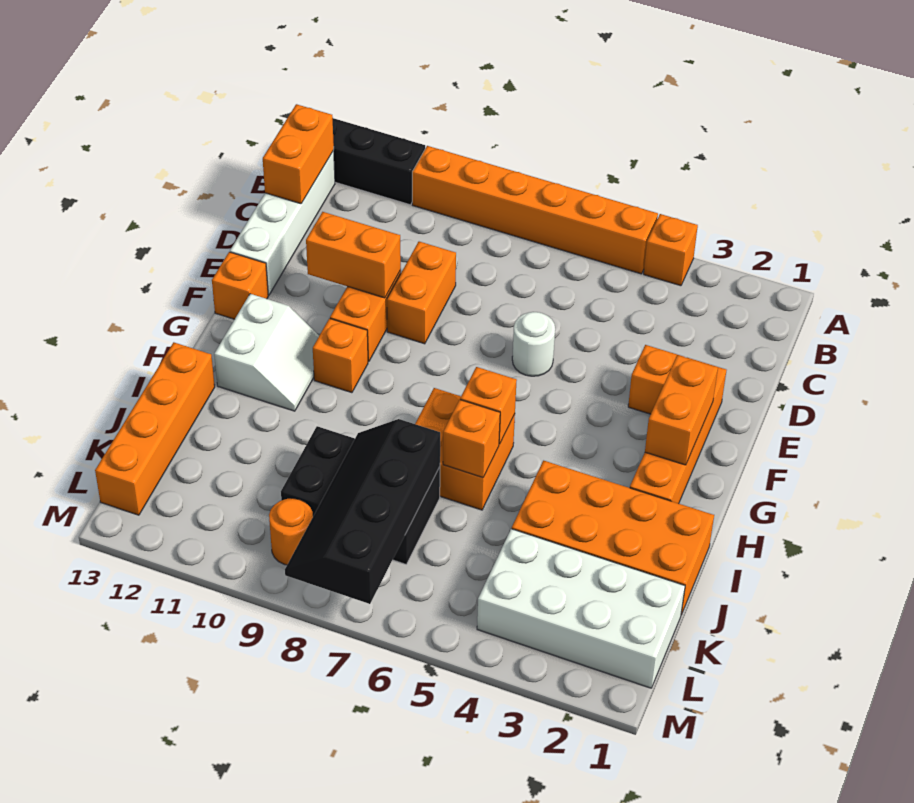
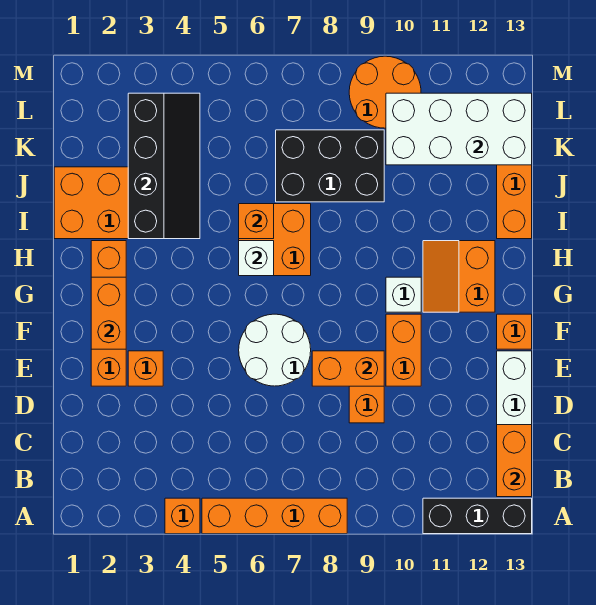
orange 1x6 brick [412,146,658,274] -> orange 1x4 brick [202,498,347,534]
white 1x1 round brick [512,312,555,376] -> white 2x2 round brick [239,314,311,386]
orange 1x2 brick [306,212,401,298] -> orange 1x2 brick moved to [312,351,384,386]
orange 1x1 brick [313,318,368,393] -> white 1x1 brick [386,277,421,312]
white 2x2 slope [214,294,319,411] -> orange 2x2 slope [423,241,495,312]
orange 1x1 brick [460,367,517,444] -> white 1x1 brick [239,241,274,276]
black 2x4 slope [285,419,440,604] -> black 2x4 slope moved to [128,93,200,239]
white 2x4 brick [477,529,685,688] -> white 2x4 brick moved to [386,93,532,165]
orange 1x1 round brick [269,498,313,565] -> orange 2x2 round brick [349,56,421,128]

